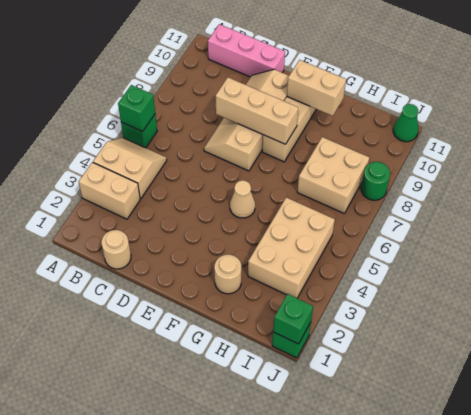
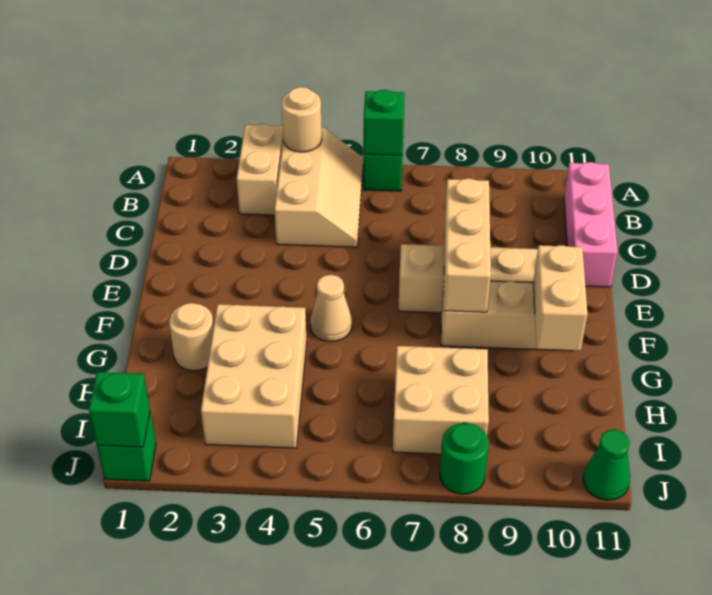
tan 2x2 slope [93,138,167,199] -> tan 2x3 slope [274,127,363,247]
tan 1x1 round brick [101,230,131,269] -> tan 1x1 round brick moved to [281,87,322,152]
tan 2x3 brick [248,197,335,298] -> tan 2x3 brick turned to [201,304,307,448]

